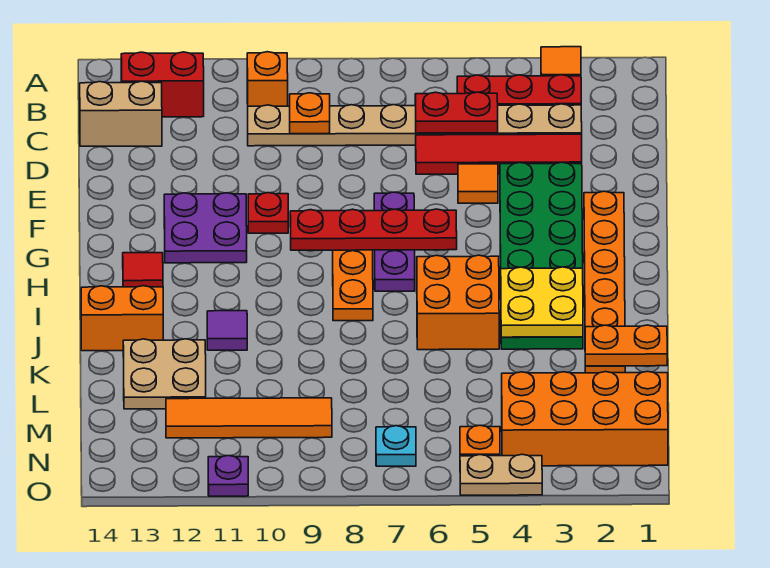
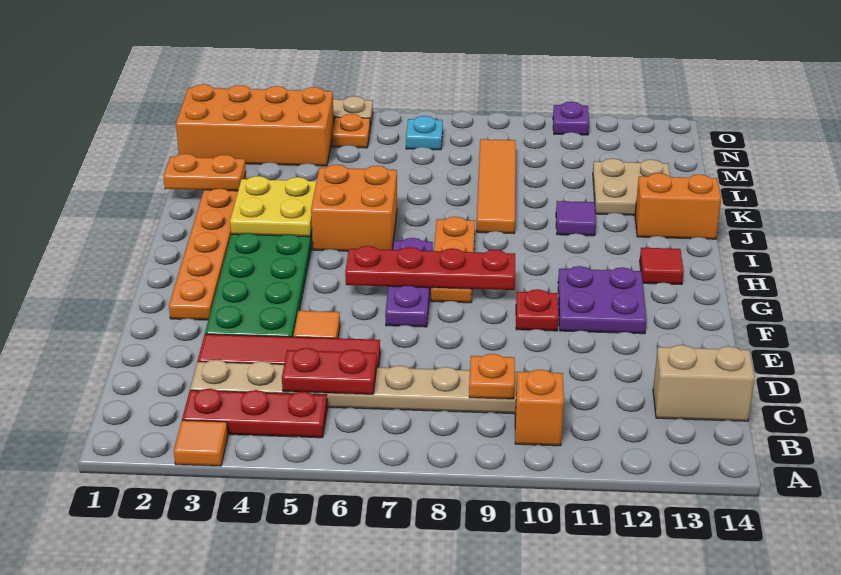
red 1x2 brick [121,52,204,117] -> none
orange 1x4 tile [166,398,332,438] -> orange 1x4 tile turned to [477,139,516,233]

